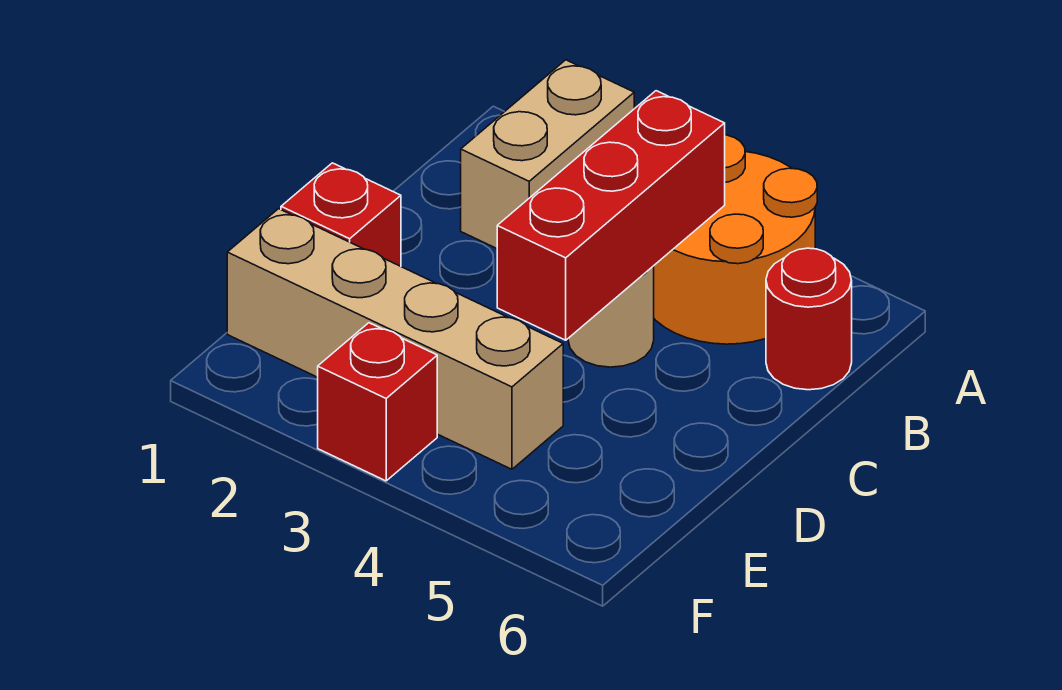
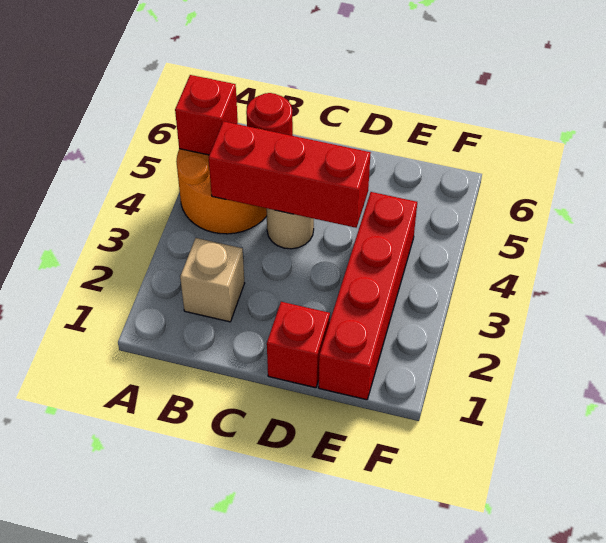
tan 1x2 brick [461,60,634,248] -> tan 1x1 brick [180,238,245,322]
tan 1x4 brick [227,209,563,469] -> red 1x4 brick [319,192,417,400]
red 1x1 brick [318,323,437,481] -> red 1x1 brick moved to [175,75,238,155]

